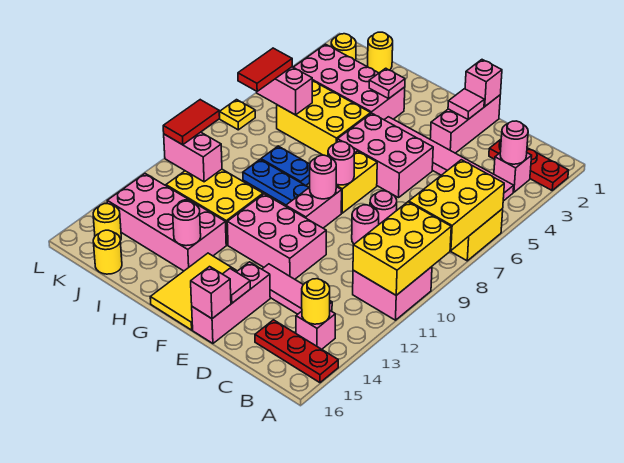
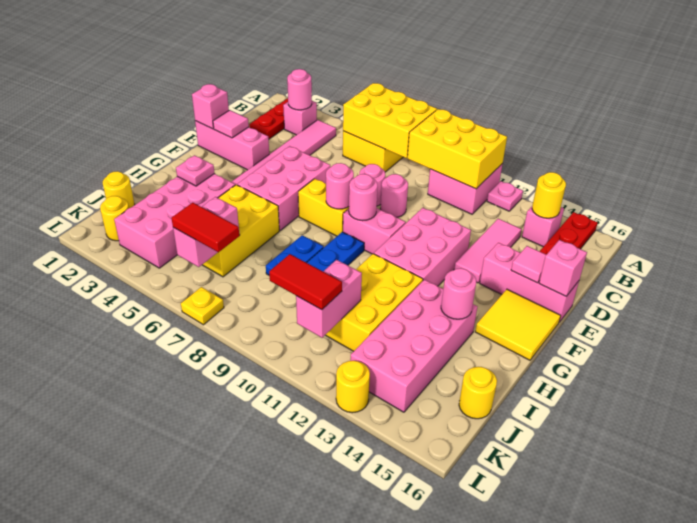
none -> pink 1x1 plate [487,181,523,211]
yellow 2x3 tile [150,253,237,330] -> yellow 2x2 tile [475,289,561,360]
yellow 1x1 round brick [93,204,121,241] -> yellow 1x1 round brick moved to [336,361,370,413]

